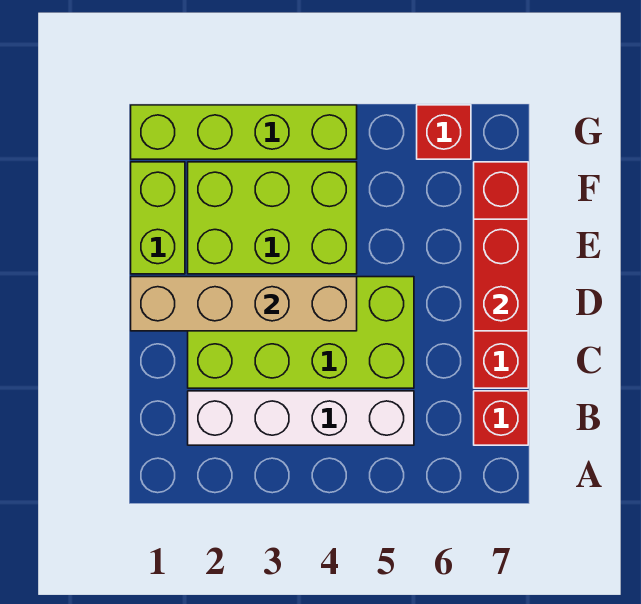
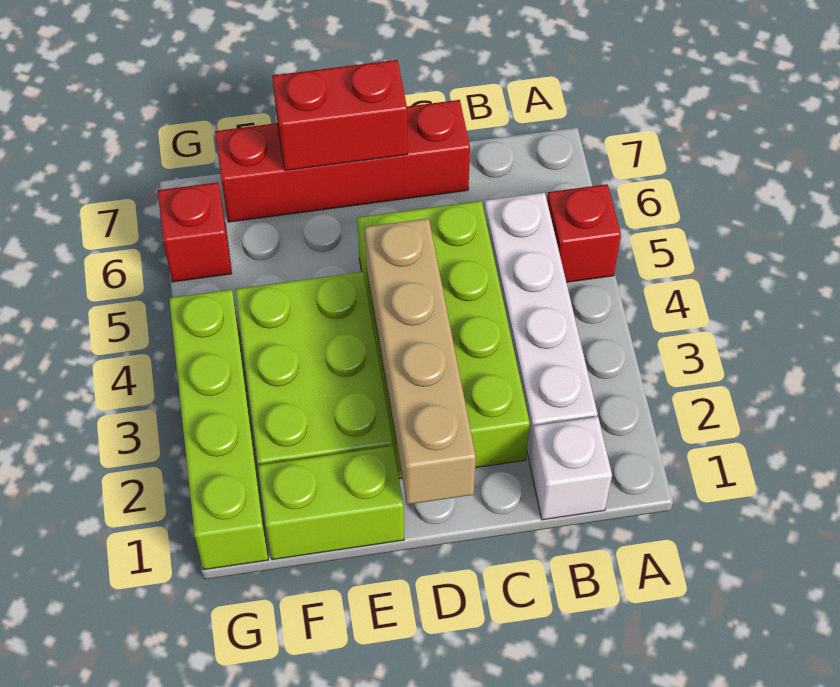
none -> white 1x1 brick [529,417,612,520]
red 1x1 brick [474,391,528,445] -> red 1x1 brick moved to [547,184,621,282]

